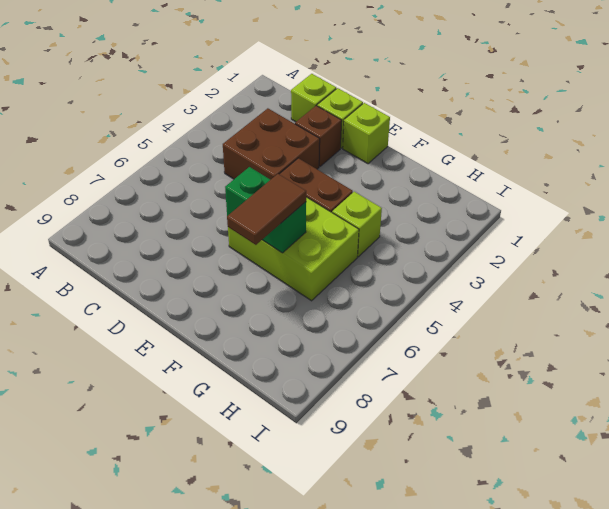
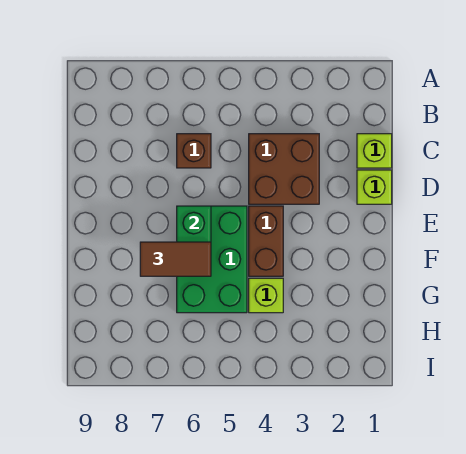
brown 1x1 brick [295,106,342,166] -> brown 1x1 brick moved to [177,134,211,168]
lime 1x1 brick [343,103,390,164] -> none
lime 2x3 brick [228,197,359,301] -> green 2x3 brick [177,206,247,313]

